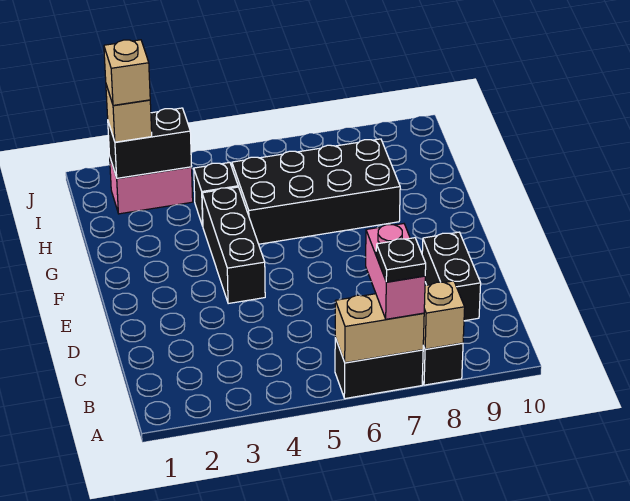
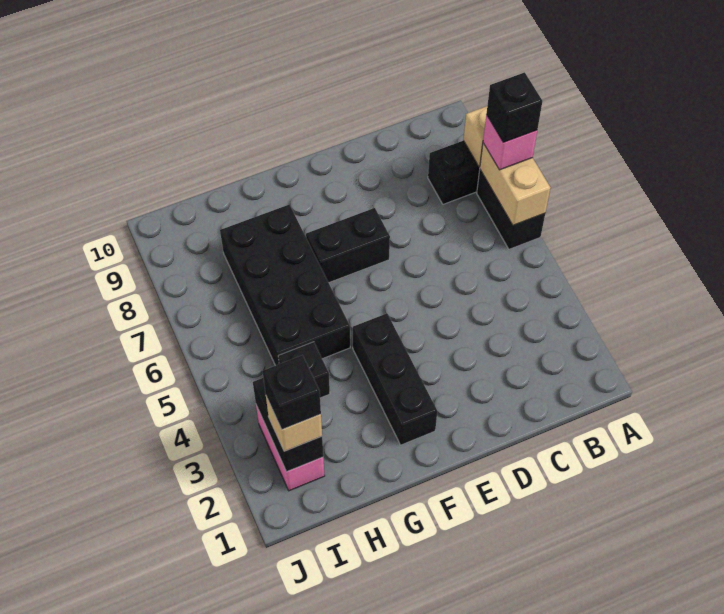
pink 1x2 brick [366,224,425,319] -> pink 1x1 brick [483,115,537,170]
black 1x1 plate [376,238,426,282] -> black 1x1 brick [486,72,542,142]
black 1x2 brick [422,232,481,321] -> black 1x2 brick moved to [306,208,390,283]
black 1x3 brick [202,187,265,304] -> black 1x3 brick turned to [353,313,437,445]
tan 1x1 brick [104,40,150,105] -> black 1x1 brick [263,355,321,429]

